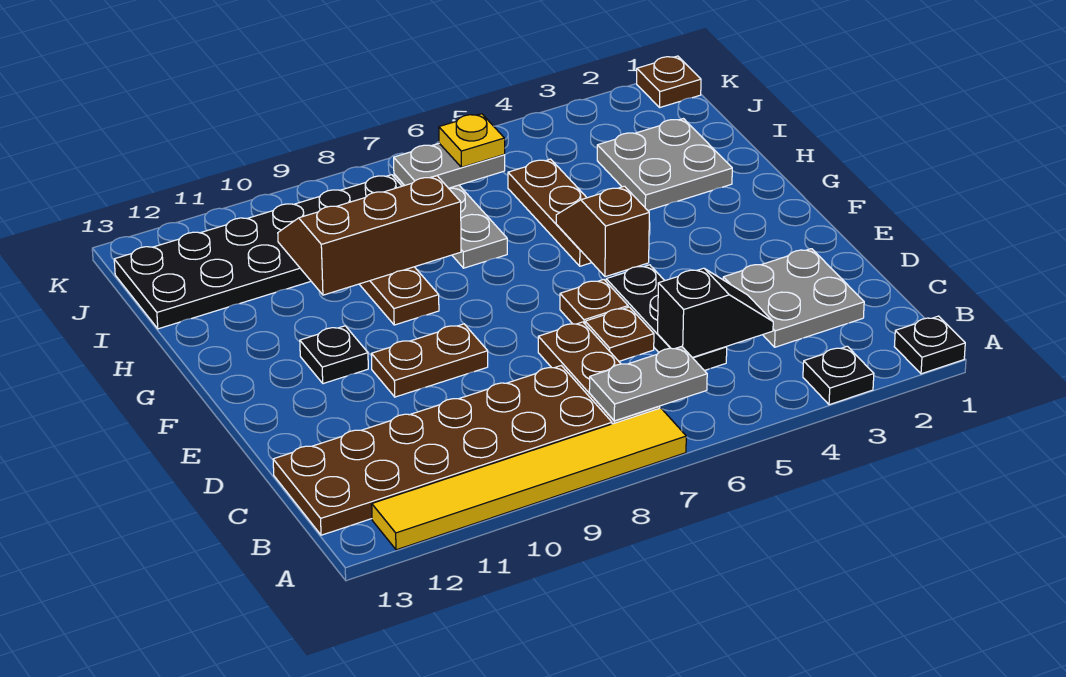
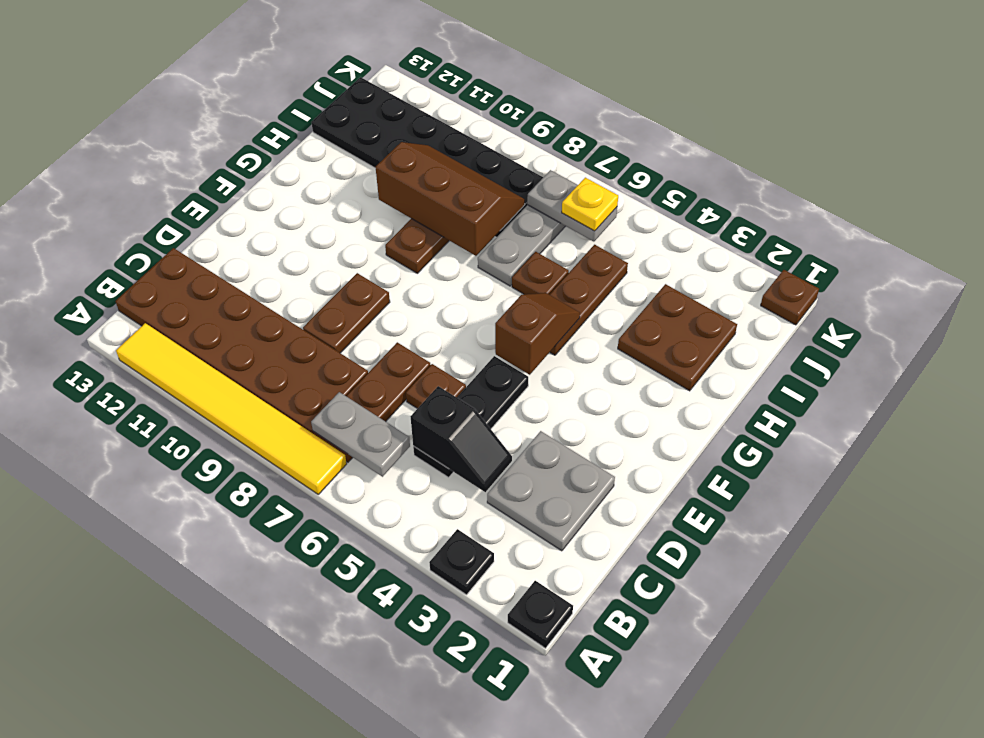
brown 1x1 plate [560,280,628,324] -> brown 1x1 plate moved to [512,252,569,294]
brown 1x2 plate [371,324,488,397] -> brown 1x2 plate turned to [303,273,390,353]
black 1x1 plate [300,326,368,384] -> none
grey 2x2 plate [597,119,732,210] -> brown 2x2 plate [618,284,737,391]

